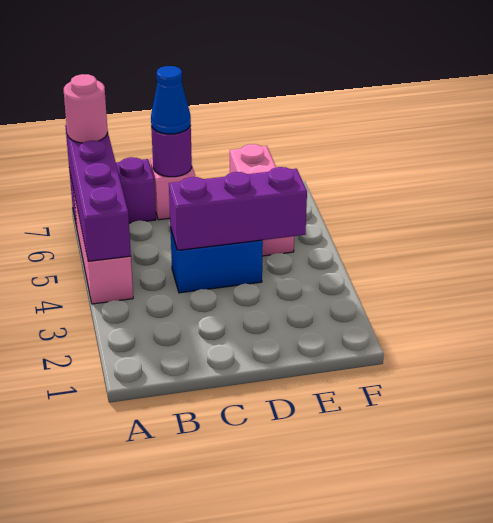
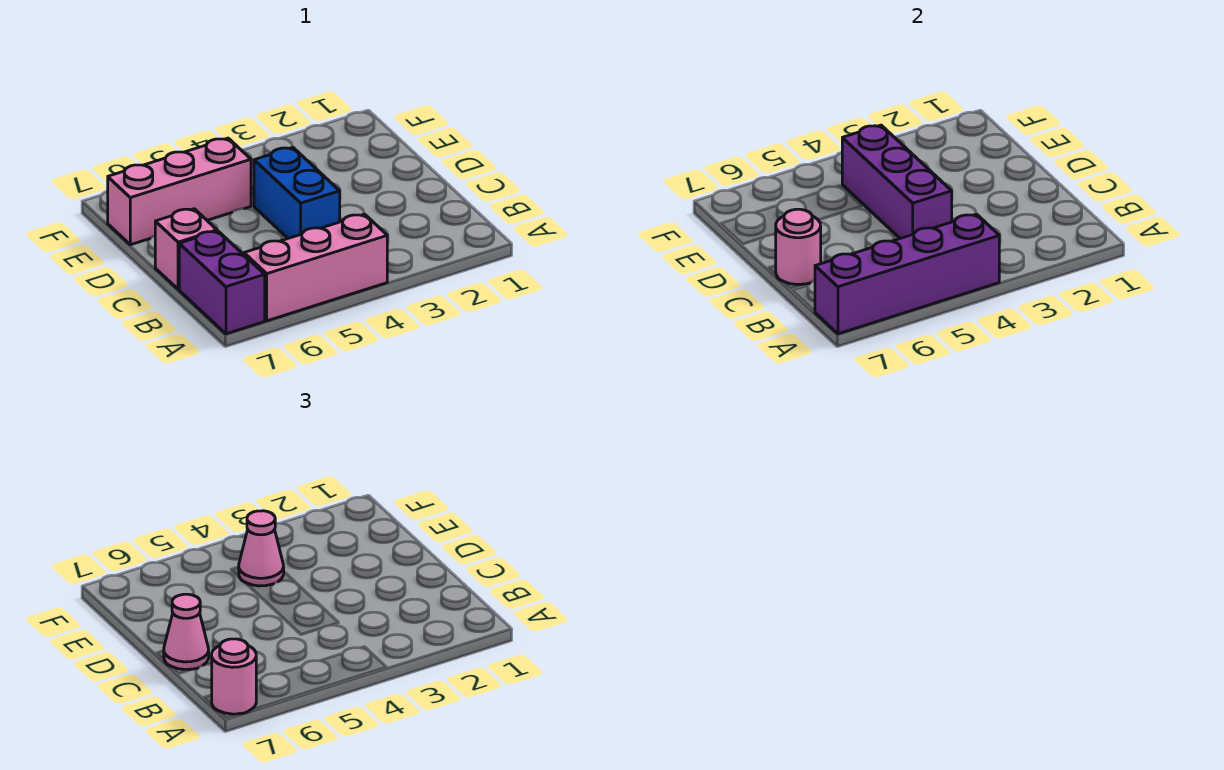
purple 1x1 round brick [151,126,192,177] -> pink 1x1 round brick [776,209,821,284]
blue 1x1 cone [151,66,191,134] -> pink 1x1 cone [164,594,209,669]
none -> pink 1x1 cone [239,511,284,586]

